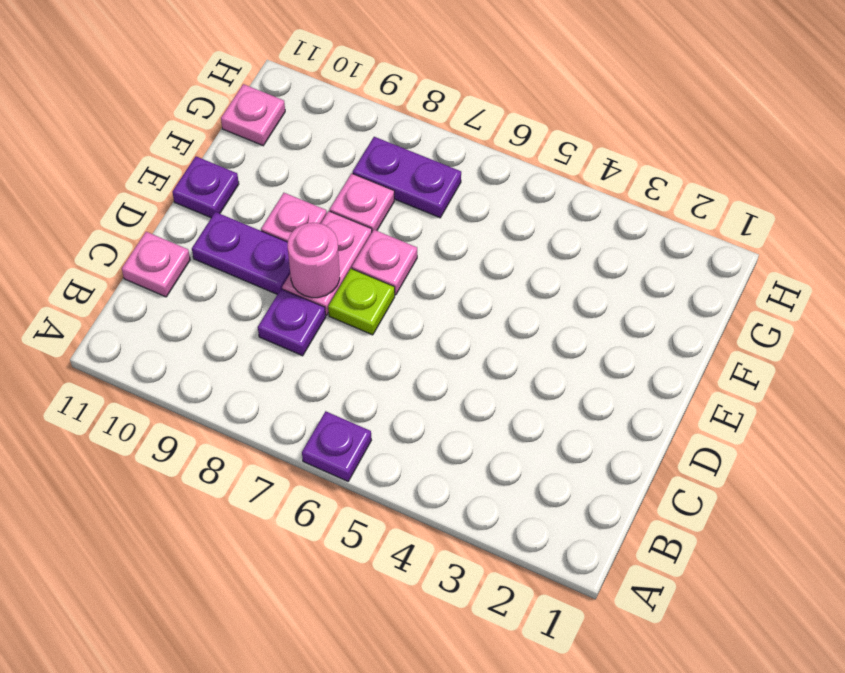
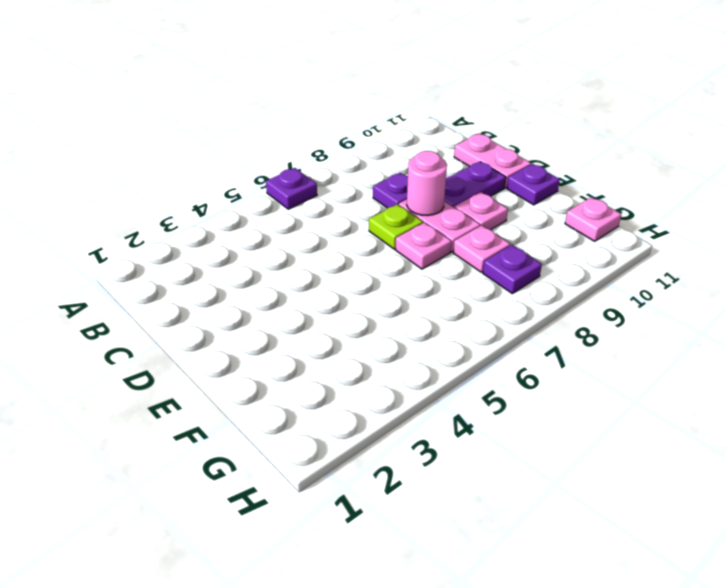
pink 1x1 plate [122,232,190,297] -> pink 1x2 plate [454,134,531,188]
purple 1x2 plate [353,137,461,218] -> purple 1x1 plate [483,245,542,294]

